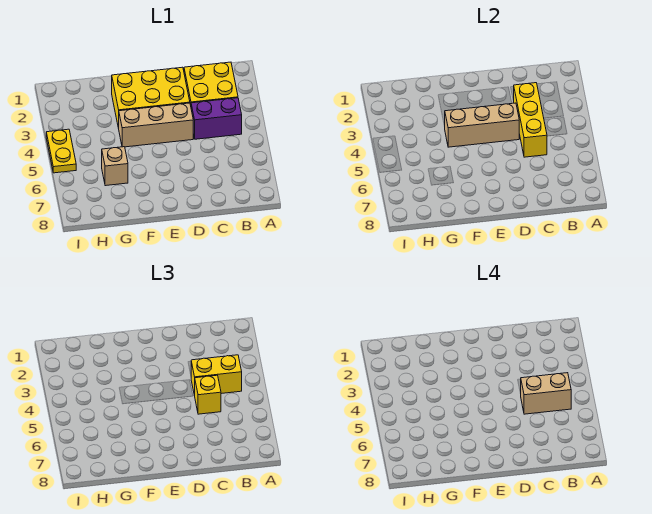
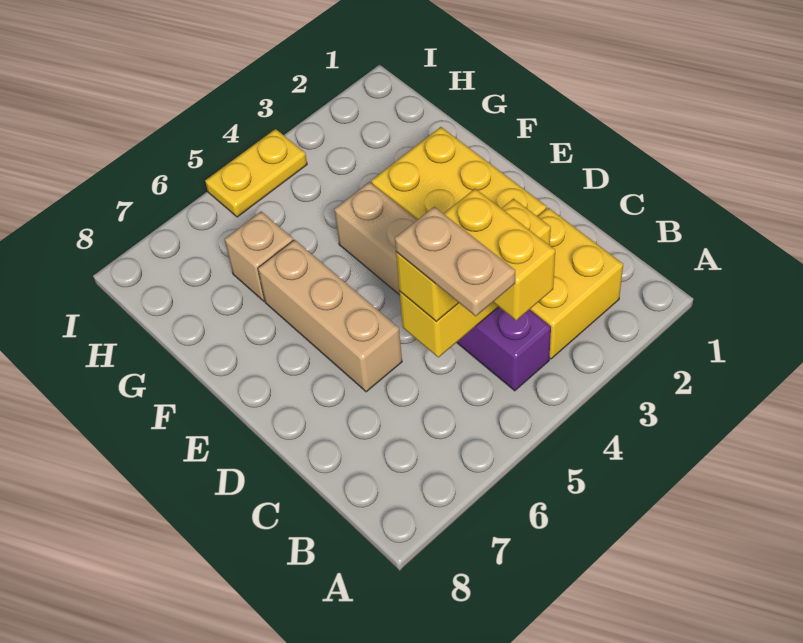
tan 1x2 brick [521,373,571,414] -> tan 1x2 plate [395,207,515,316]
tan 1x3 brick [445,103,519,147] -> tan 1x3 brick moved to [258,240,402,392]

